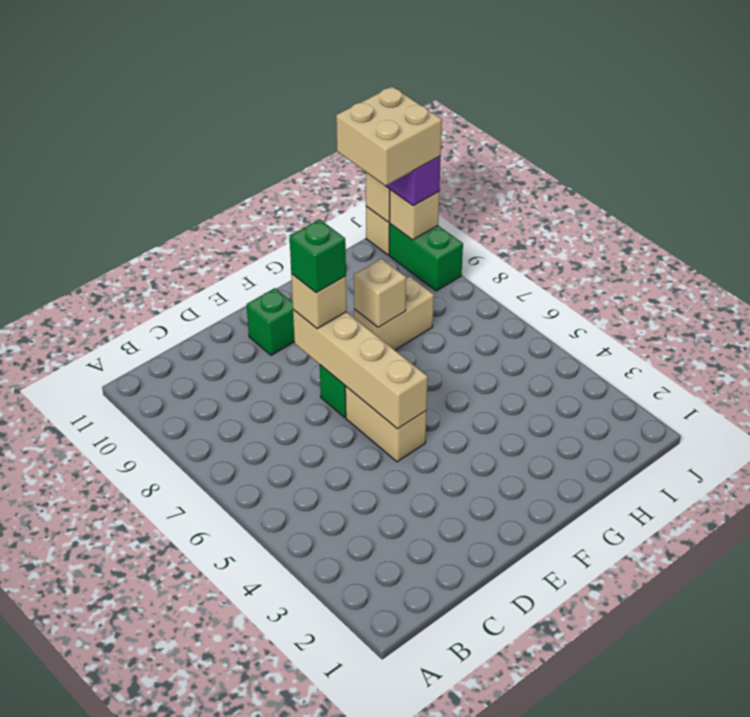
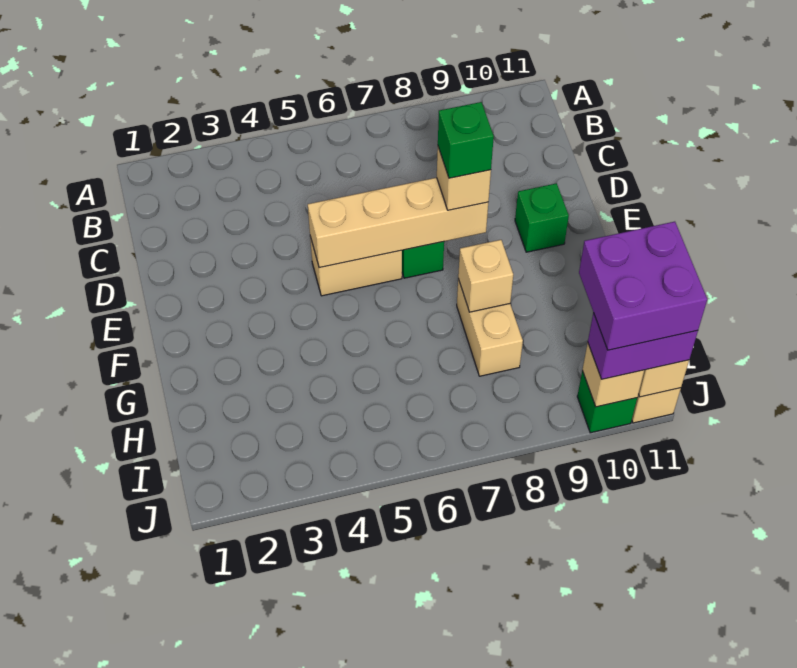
tan 2x2 brick [336,87,442,186] -> purple 2x2 brick [579,222,707,350]
green 1x2 brick [389,224,463,291] -> green 1x1 brick [577,371,637,433]

